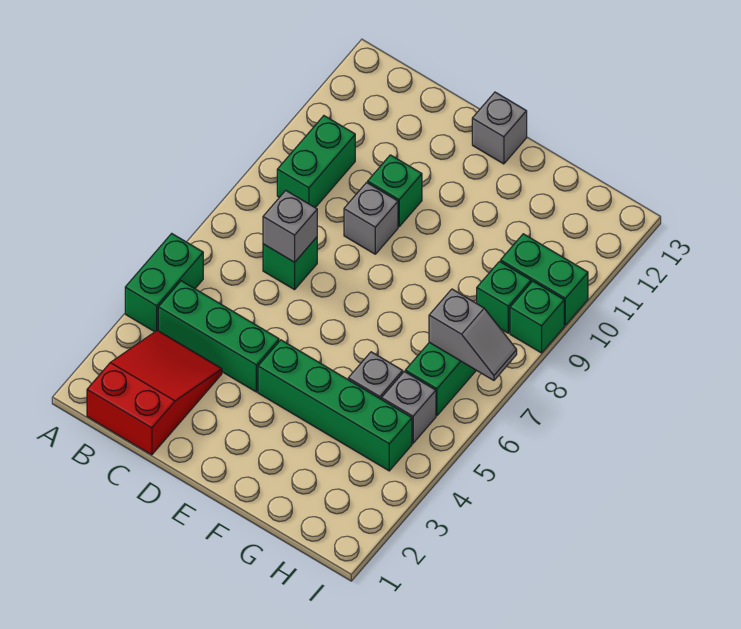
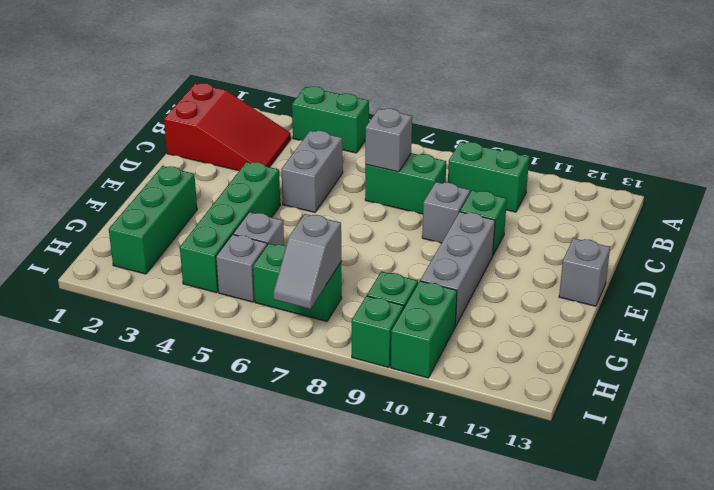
green 1x3 brick [158,281,279,392] -> green 1x3 brick moved to [109,166,197,274]
none -> grey 1x2 brick [281,131,343,212]
green 1x1 brick [263,237,317,290] -> green 1x2 brick [365,153,446,214]
none -> grey 1x3 brick [420,212,495,326]

